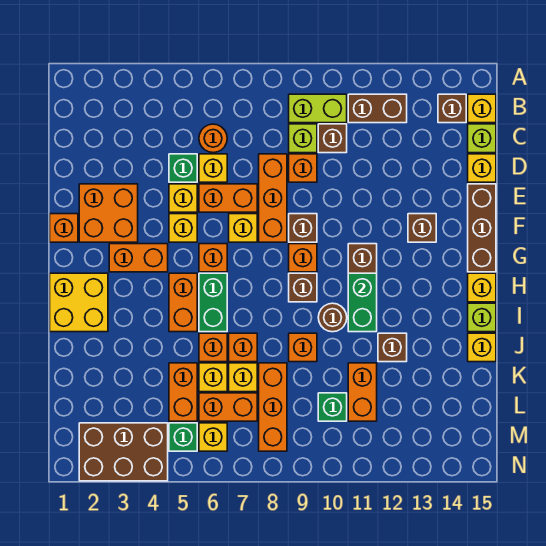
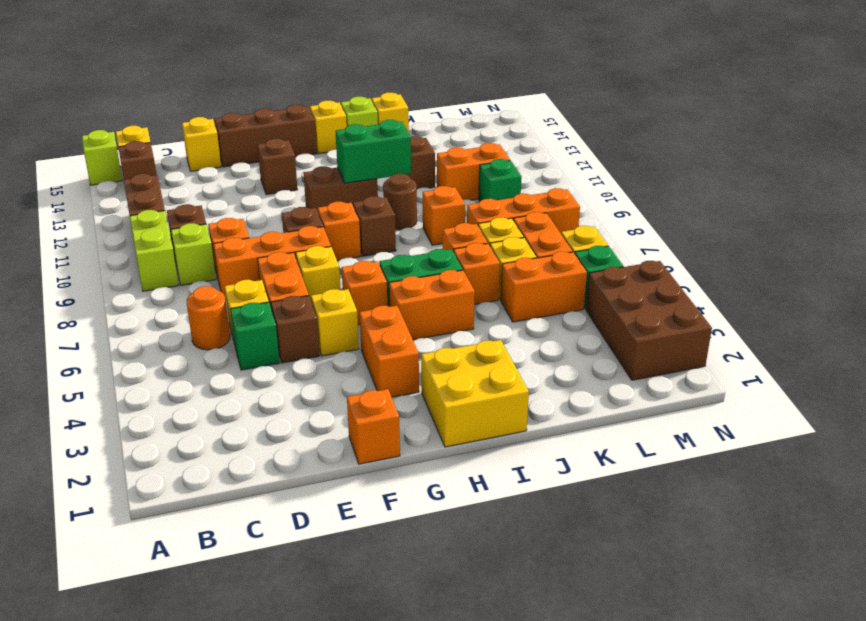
lime 1x1 brick [468,124,496,153] -> lime 1x1 brick moved to [82,130,122,185]
orange 2x2 brick [79,184,138,242] -> none
yellow 1x1 brick [169,184,197,212] -> brown 1x1 brick [271,296,319,363]

